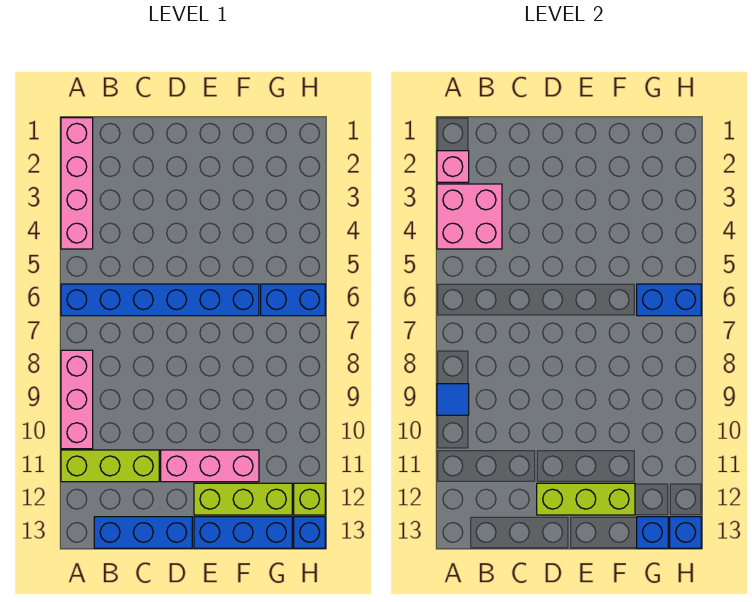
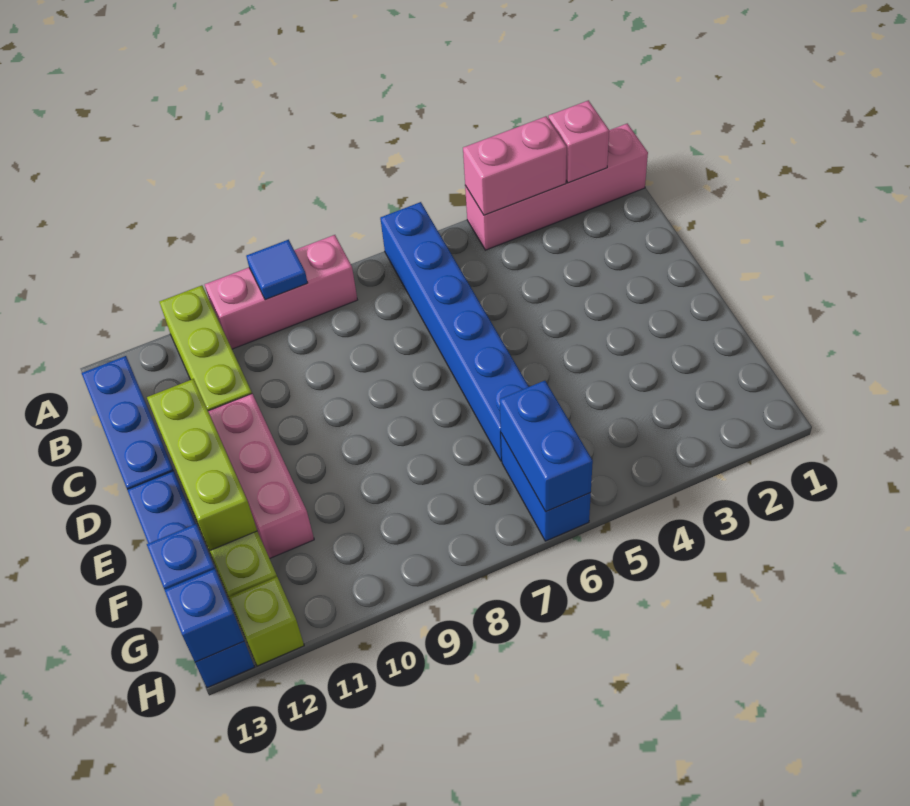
pink 2x2 brick [437,184,502,249] -> pink 1x2 brick [463,116,567,215]

